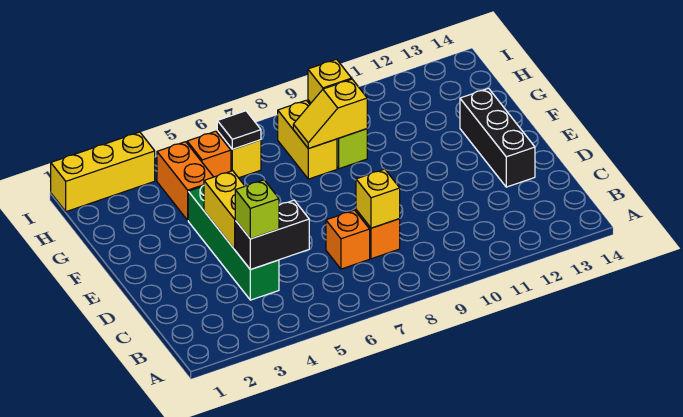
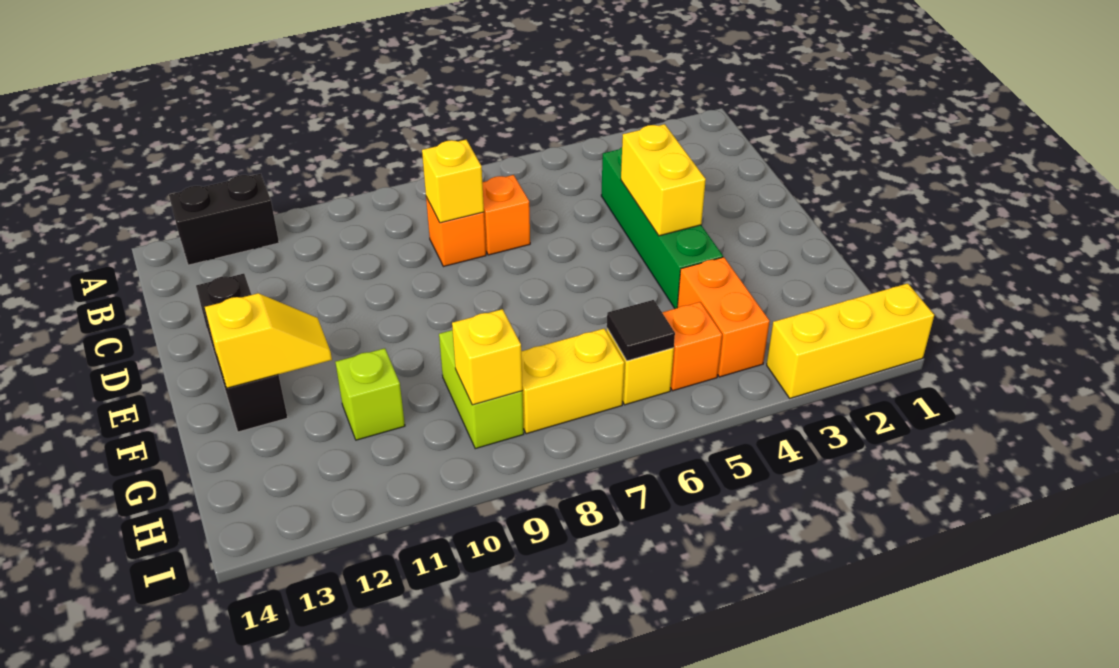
black 1x2 brick [235,200,309,270] -> black 1x2 brick moved to [169,174,279,265]
lime 1x1 brick [235,180,279,239] -> lime 1x1 brick moved to [335,348,405,440]
yellow 1x2 brick [278,100,337,179] -> yellow 1x2 brick turned to [521,329,624,434]
yellow 1x2 slope [293,79,367,149] -> yellow 1x2 slope moved to [205,293,332,388]

